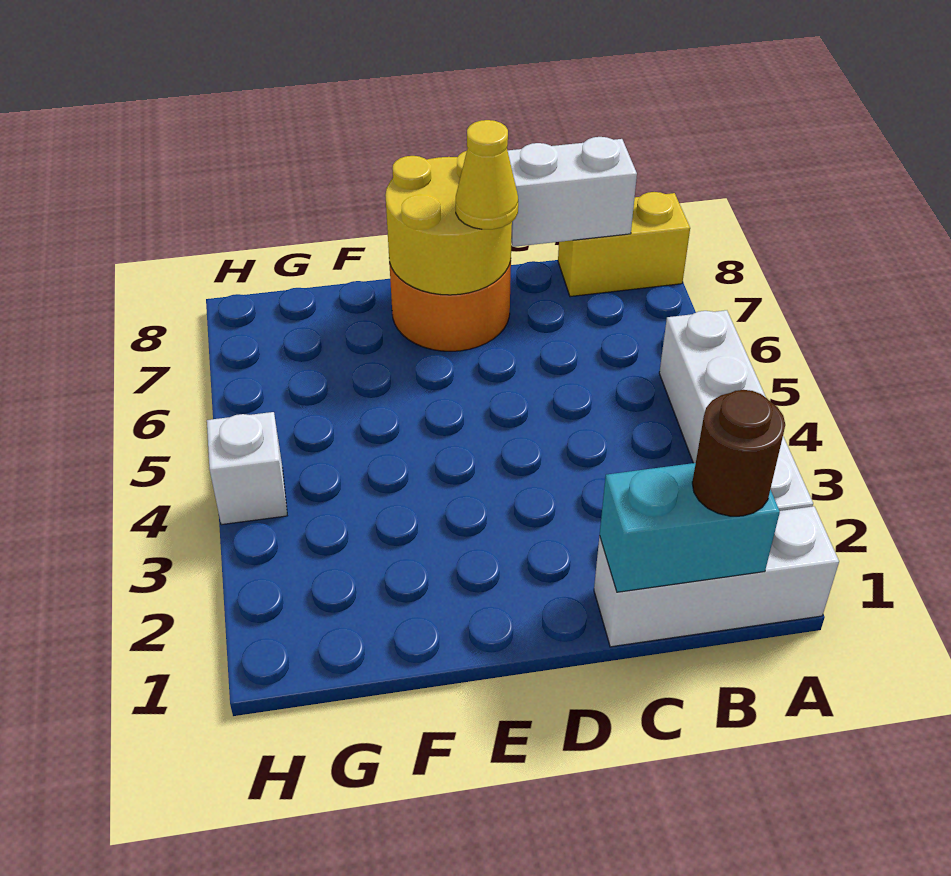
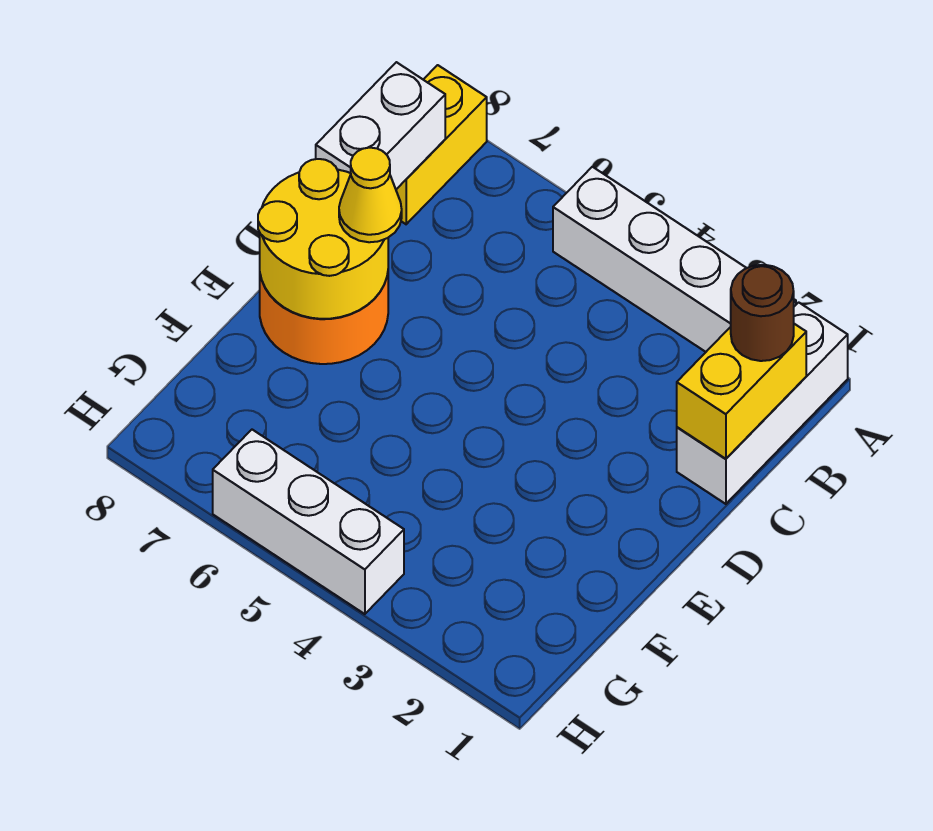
cyan 1x2 brick [600,463,780,592] -> yellow 1x2 brick [677,324,806,459]
white 1x1 brick [207,412,287,525] -> white 1x3 brick [213,430,404,614]

